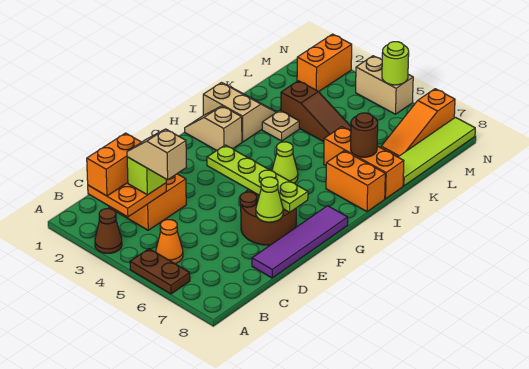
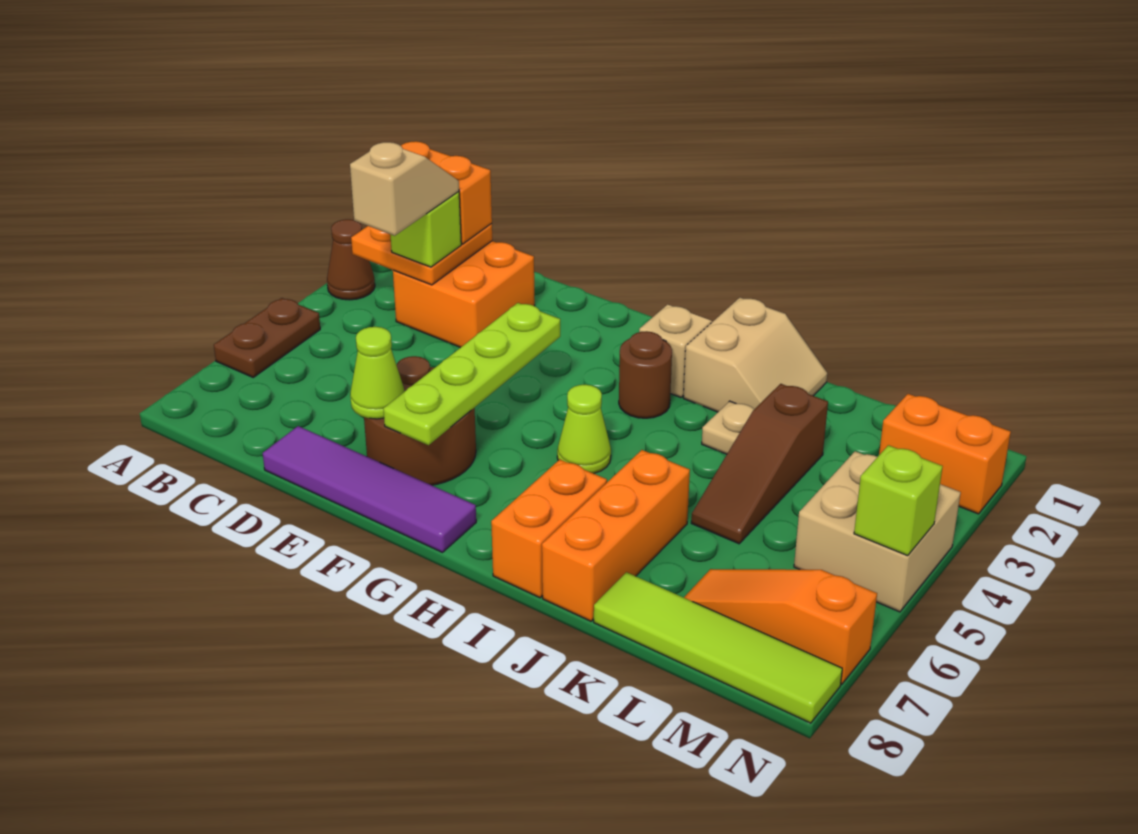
orange 1x1 cone [156,220,183,264] -> none
brown 1x1 round brick [351,113,378,157] -> brown 1x1 round brick moved to [619,331,672,418]
tan 1x2 brick [356,56,413,114] -> tan 2x2 brick [794,451,961,612]
lime 1x1 round brick [382,42,409,85] -> lime 1x1 brick [854,445,943,556]

